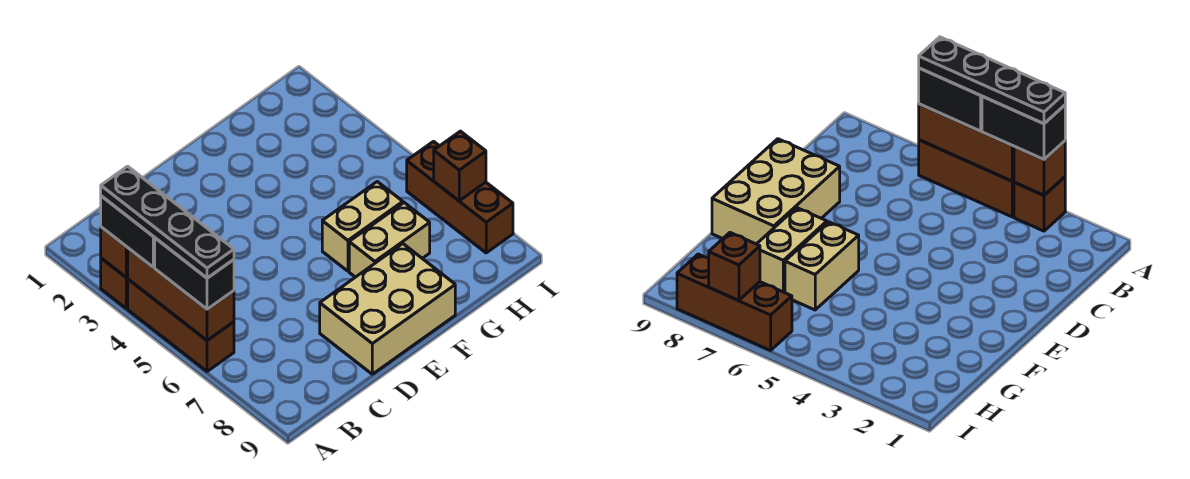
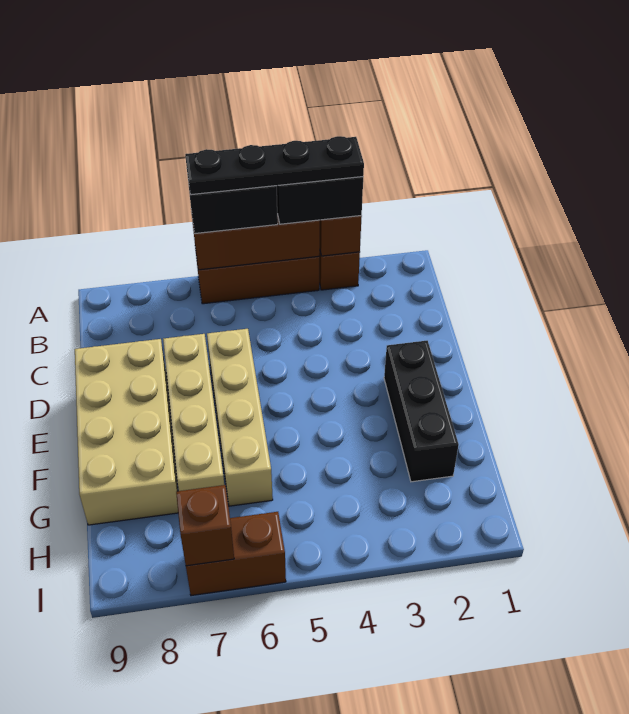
tan 2x3 brick [320,244,455,374] -> tan 2x4 brick [75,339,178,525]
none -> black 1x3 brick [384,341,459,482]
tan 1x2 brick [322,182,403,271] -> tan 1x4 brick [207,329,273,506]
tan 1x2 brick [349,203,430,277] -> tan 1x4 brick [163,334,224,491]
brown 1x3 brick [407,142,513,253] -> brown 1x2 brick [186,512,286,596]

